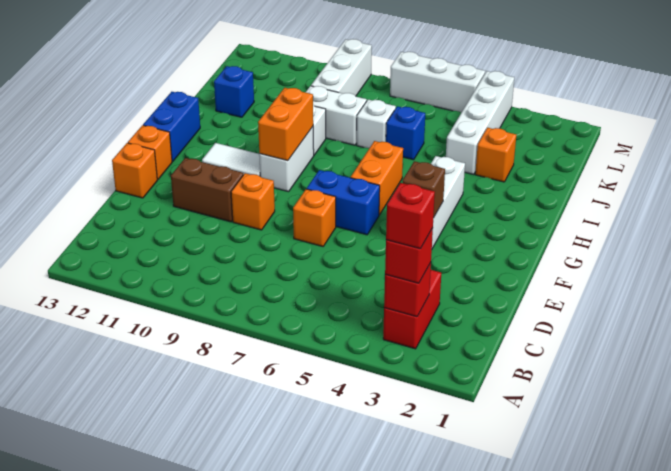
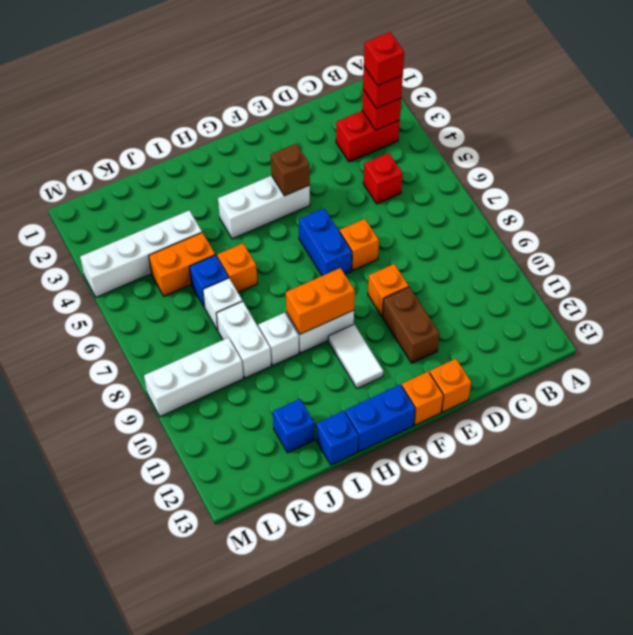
none -> red 1x1 brick [363,153,403,204]
orange 1x2 brick [351,141,403,215] -> orange 1x2 brick moved to [149,233,215,296]
none -> blue 1x1 brick [317,411,358,465]
orange 1x1 brick [475,128,516,182] -> orange 1x1 brick moved to [217,243,257,292]
white 1x3 brick [390,52,485,112] -> none

